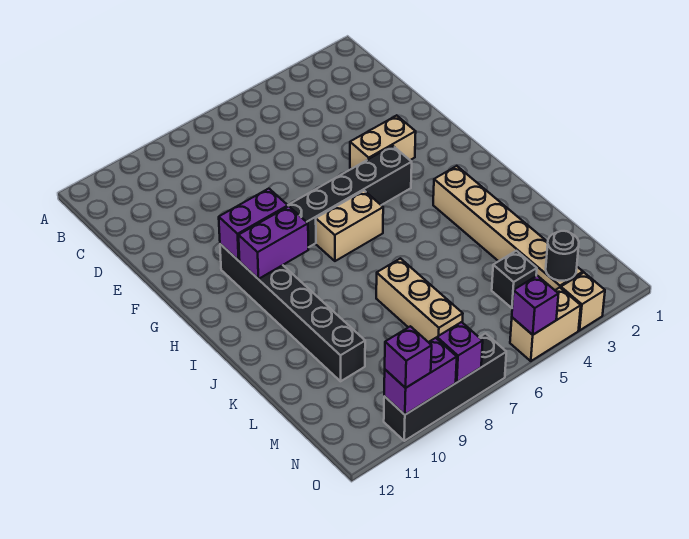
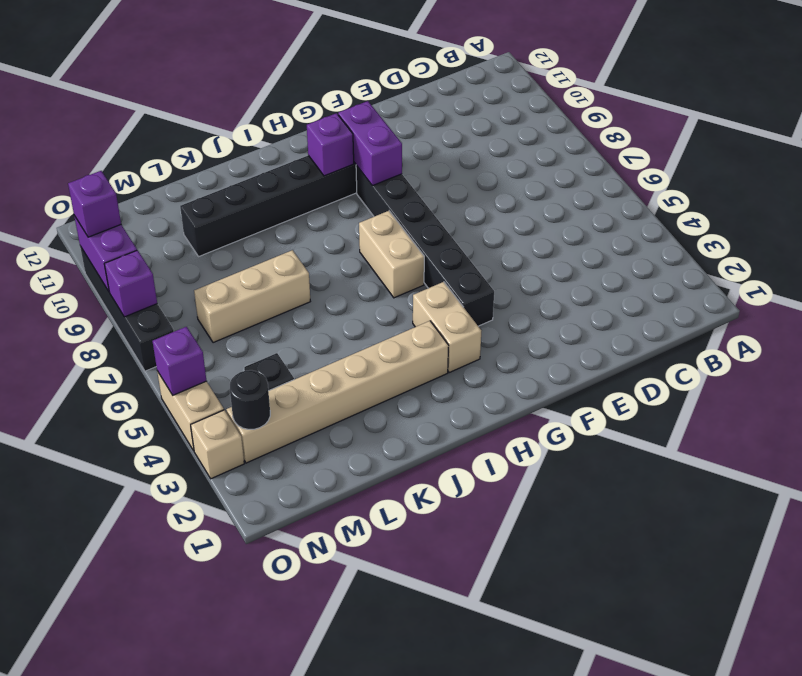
tan 1x2 brick [350,115,416,169] -> tan 1x2 brick moved to [413,282,481,372]
purple 1x2 brick [239,206,308,279] -> purple 1x1 brick [307,113,354,176]

